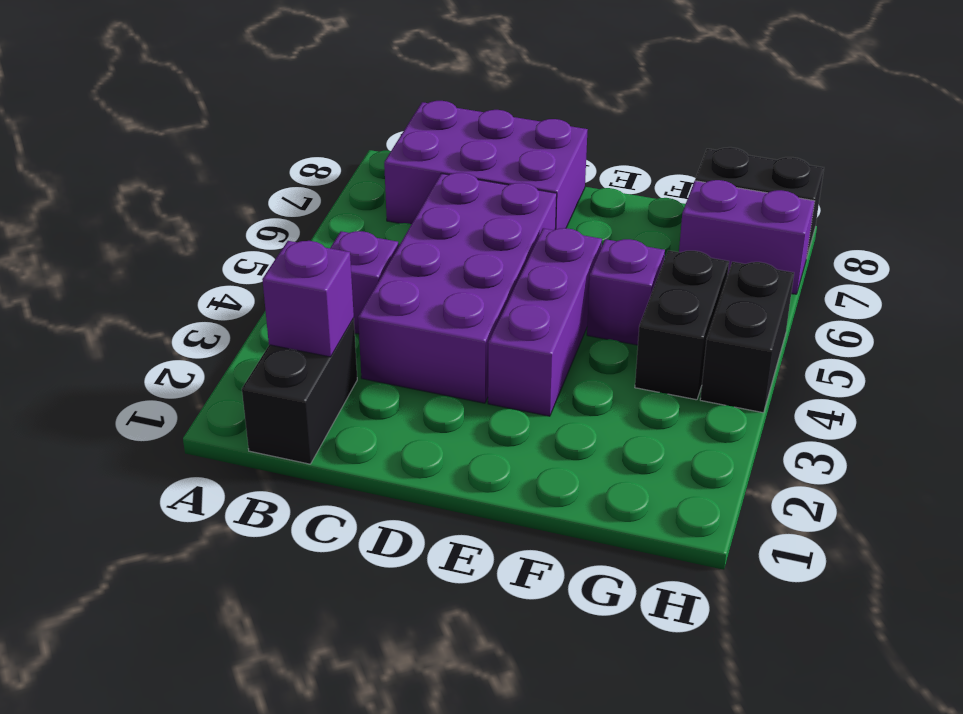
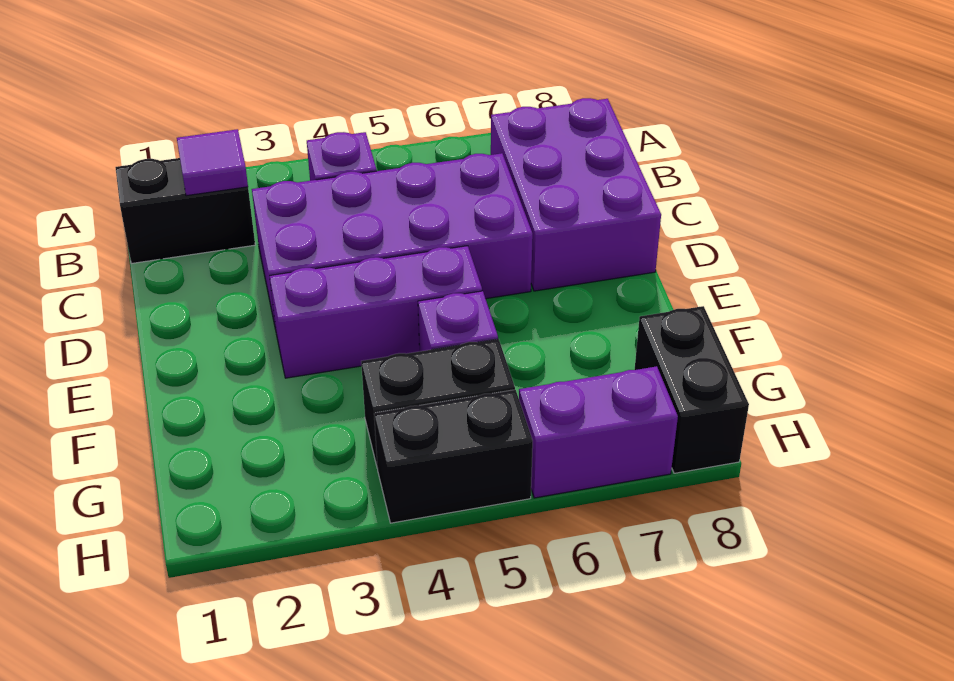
purple 1x1 brick [262,241,354,357] -> purple 1x1 tile [177,129,248,196]
purple 1x2 brick [679,180,815,294] -> purple 1x2 brick turned to [519,366,678,498]

